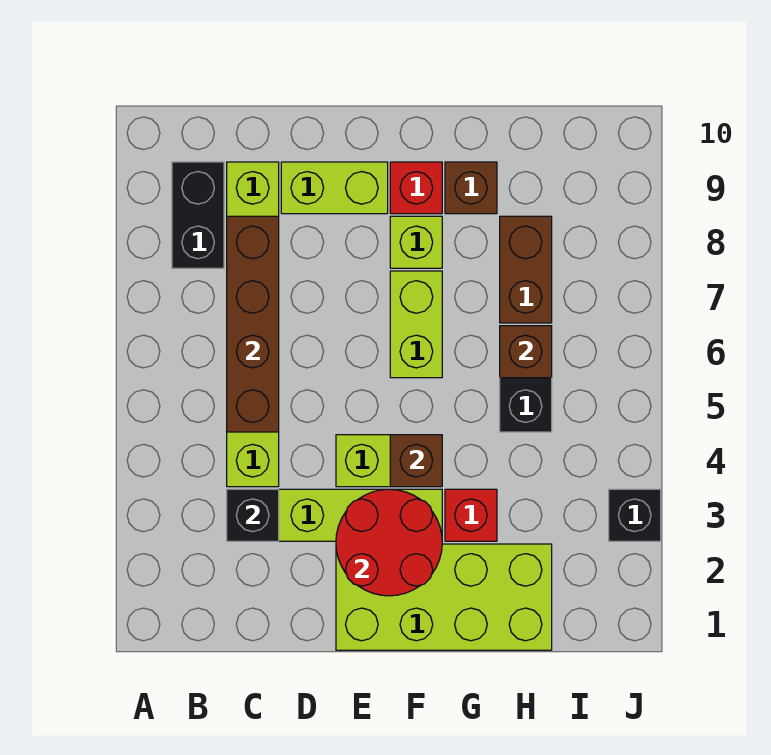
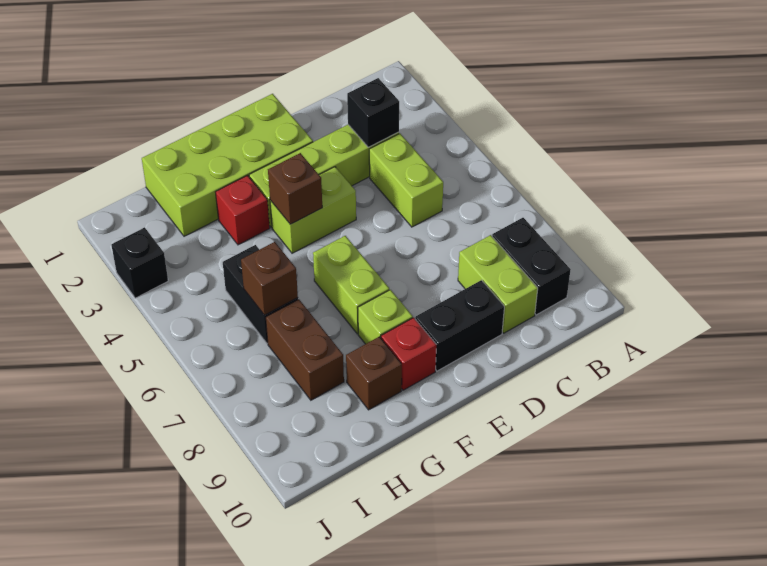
brown 1x4 brick [227,216,279,432] -> none
lime 1x2 brick [281,162,388,214] -> black 1x2 brick [415,280,504,371]
red 2x2 round brick [336,489,442,596] -> none

